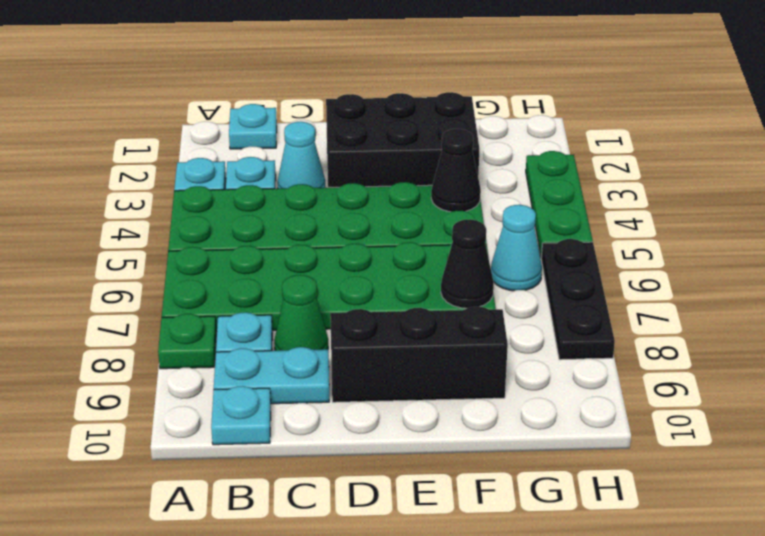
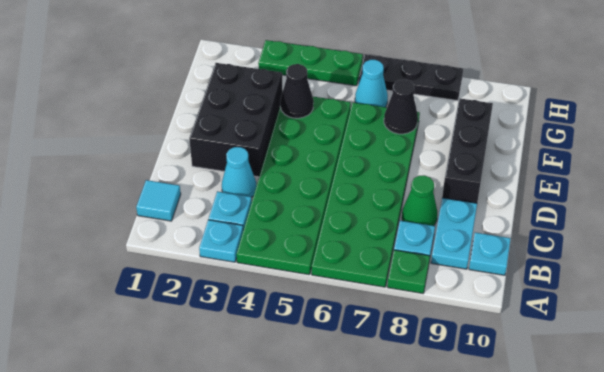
cyan 1x1 plate [229,104,277,149] -> cyan 1x1 tile [136,180,181,221]

